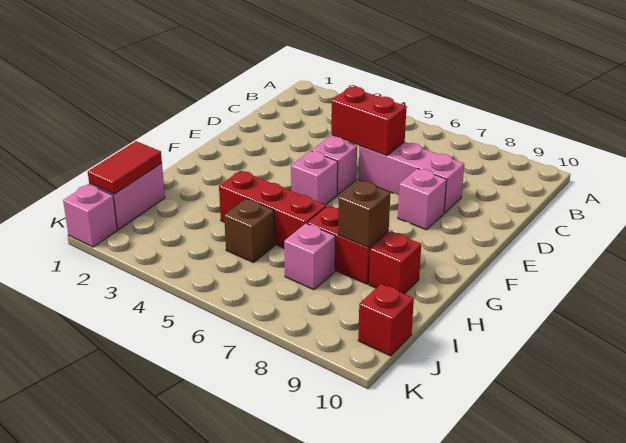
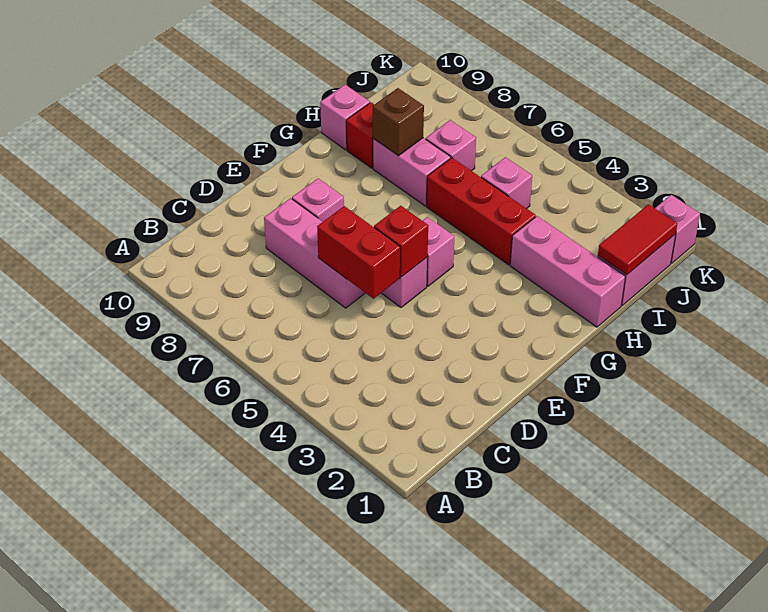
none -> pink 1x3 brick [510,216,625,327]
red 1x2 brick [307,206,389,284] -> pink 1x2 brick [373,138,451,206]
none -> pink 1x1 brick [320,85,370,150]
brown 1x1 brick [224,199,275,263] -> pink 1x1 brick [481,157,532,209]
red 1x1 brick [358,284,414,356] -> red 1x1 brick moved to [374,206,428,277]

